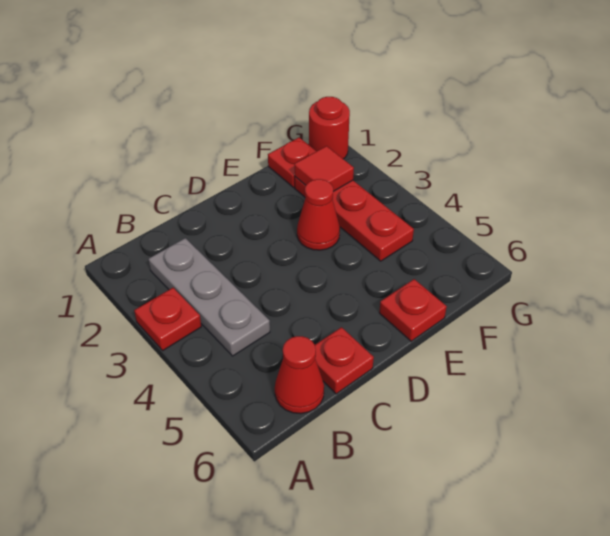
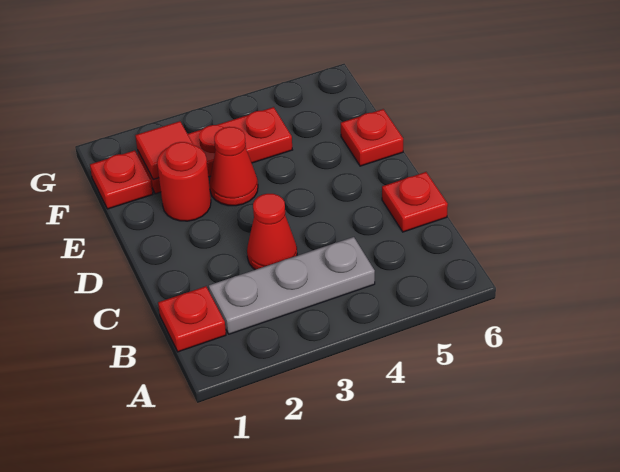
red 1x1 plate [134,288,201,350] -> red 1x1 plate moved to [158,286,226,352]
red 1x1 cone [275,336,324,414] -> red 1x1 cone moved to [247,194,297,270]
red 1x1 round brick [309,97,350,159] -> red 1x1 round brick moved to [157,142,211,221]

